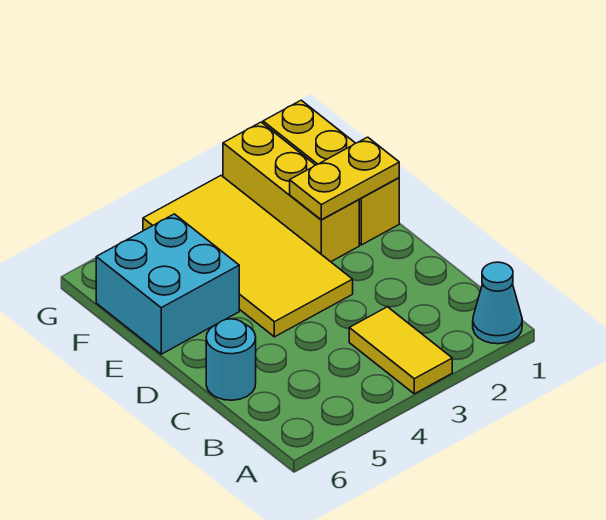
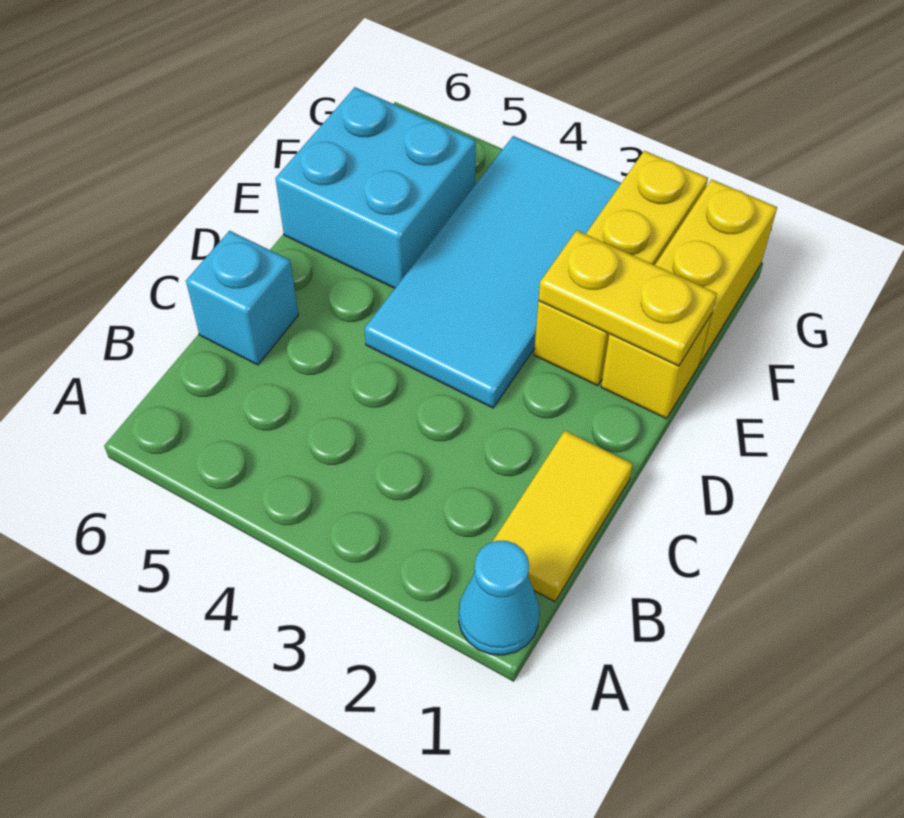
yellow 1x2 tile [349,307,452,394] -> yellow 1x2 tile moved to [492,431,633,602]
cyan 1x1 round brick [206,319,256,400] -> cyan 1x1 brick [186,231,298,365]
yellow 2x4 tile [143,176,353,337] -> cyan 2x4 tile [365,136,621,408]

